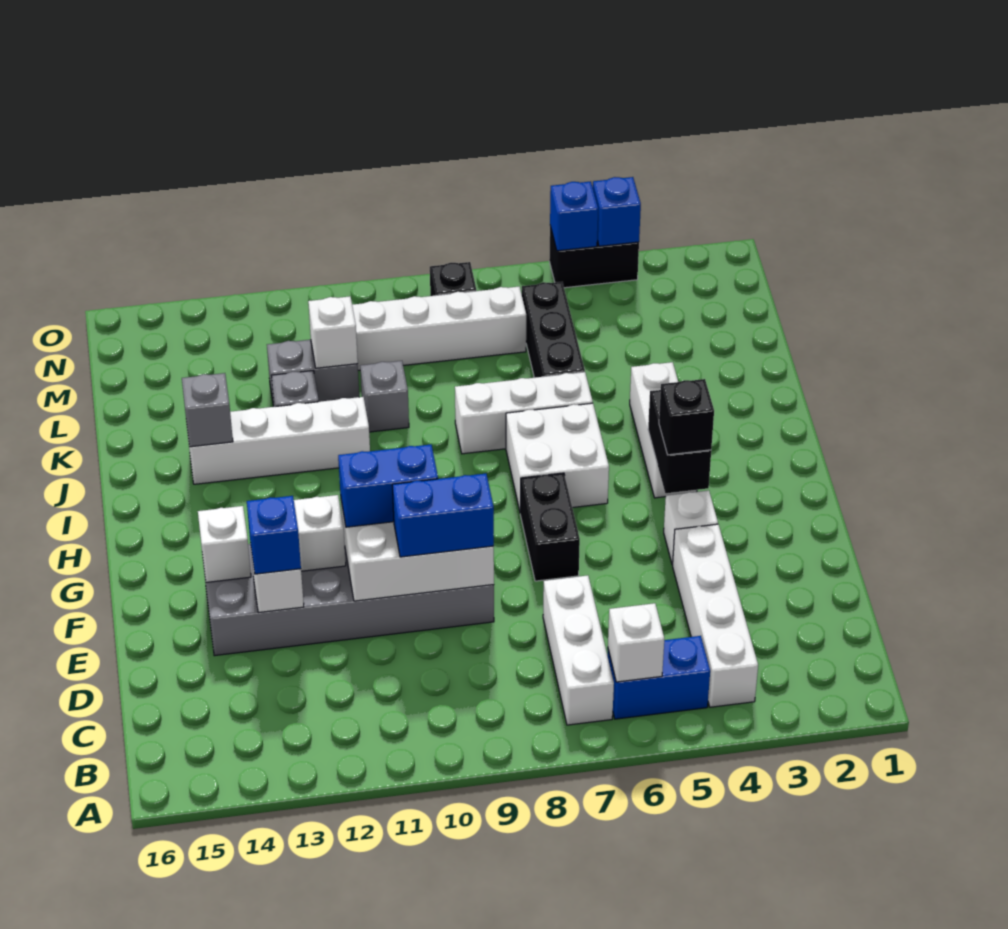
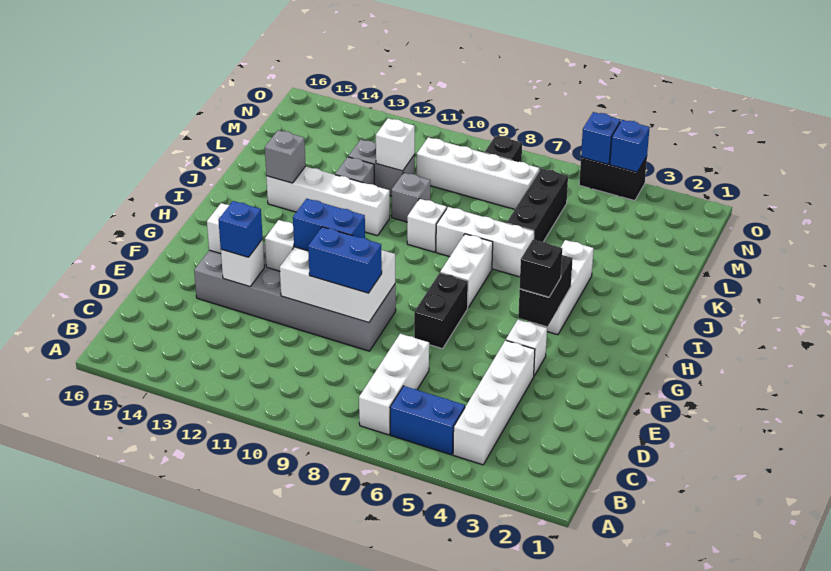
white 1x1 brick [608,603,664,682] -> white 1x1 brick moved to [407,199,447,252]
white 2x2 brick [506,403,609,511] -> white 1x2 brick [440,234,493,308]

